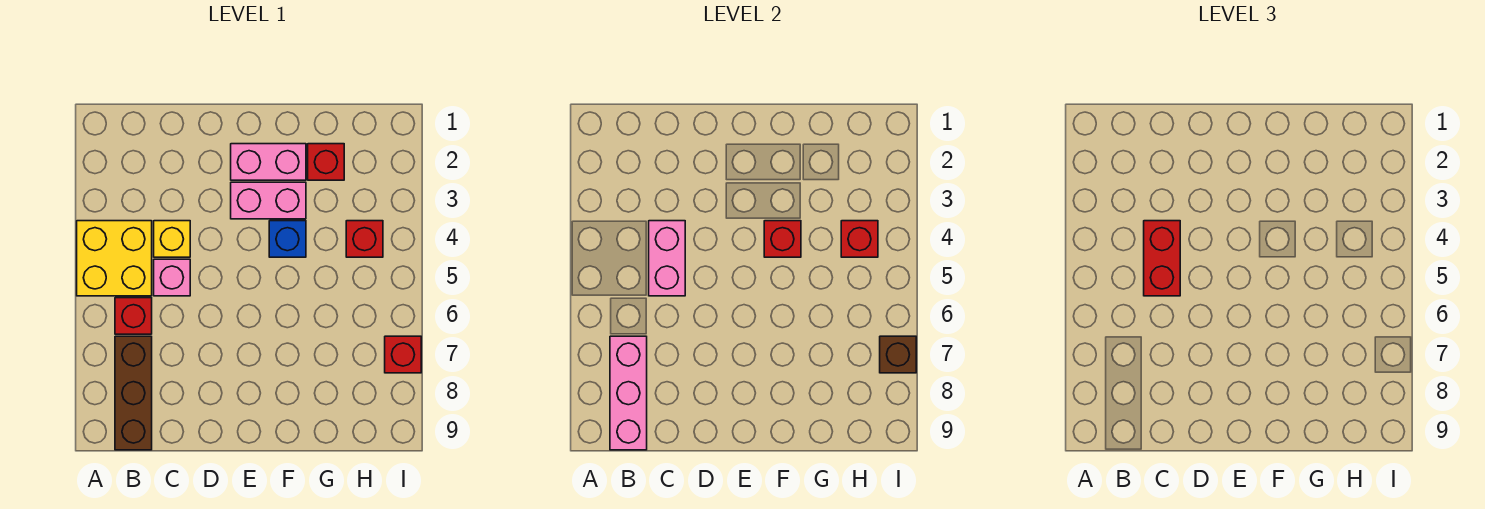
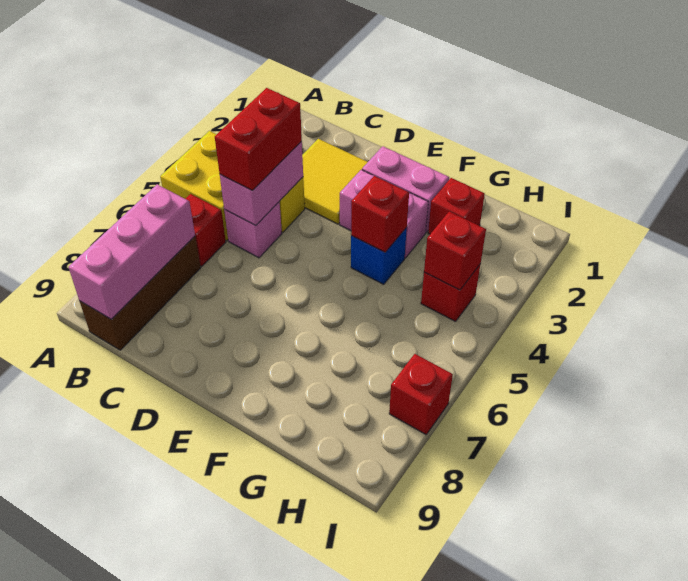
none -> yellow 2x2 tile [302,139,367,224]
brown 1x1 brick [880,336,916,373] -> none

